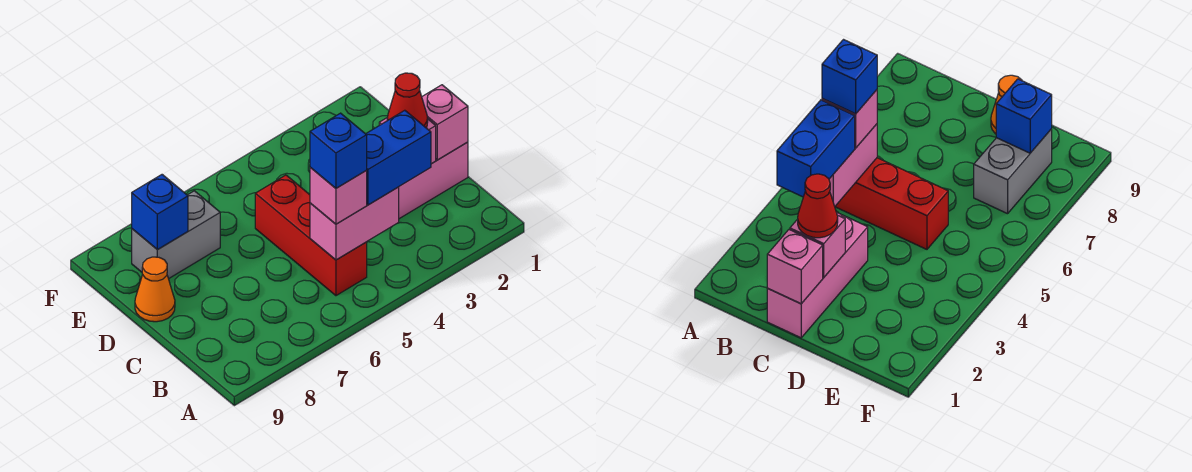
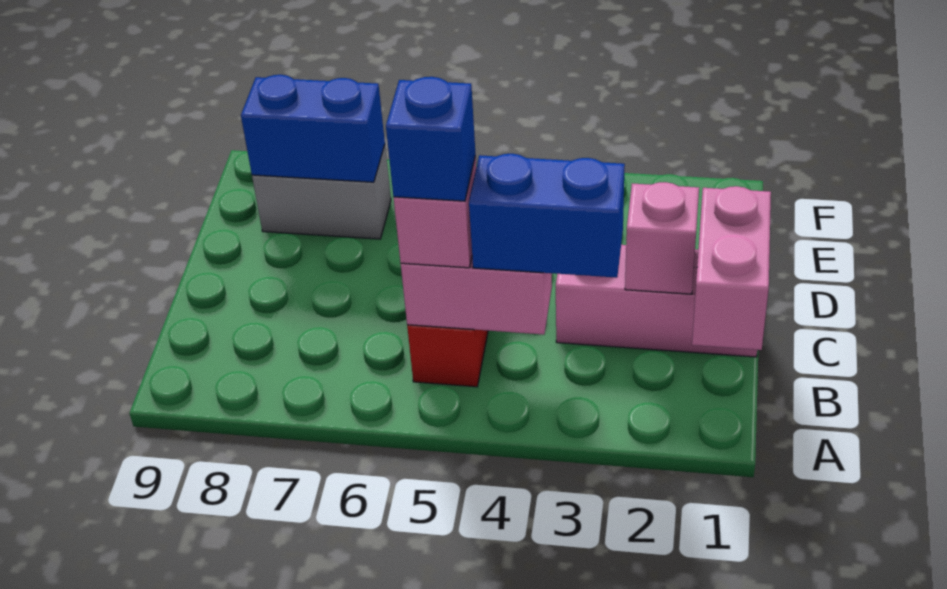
pink 1x1 brick [422,85,468,160] -> pink 1x2 brick [692,186,771,350]
red 1x1 cone [387,73,428,128] -> none
orange 1x1 cone [135,257,175,322] -> none
blue 1x1 brick [132,175,188,249] -> blue 1x2 brick [241,75,385,182]

